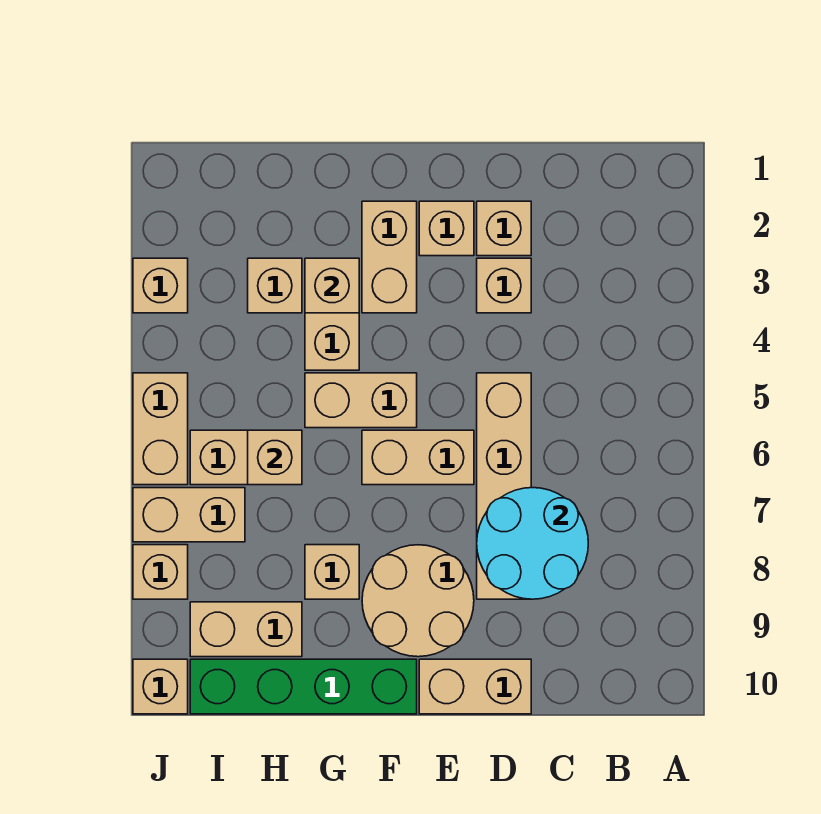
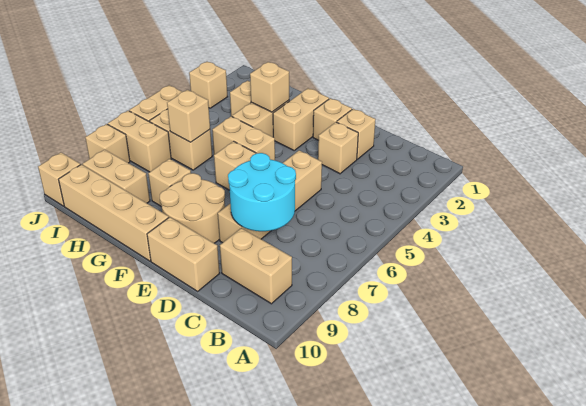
none -> tan 1x2 brick [220,228,292,304]
green 1x4 brick [190,659,417,714] -> tan 1x4 brick [58,164,169,261]

